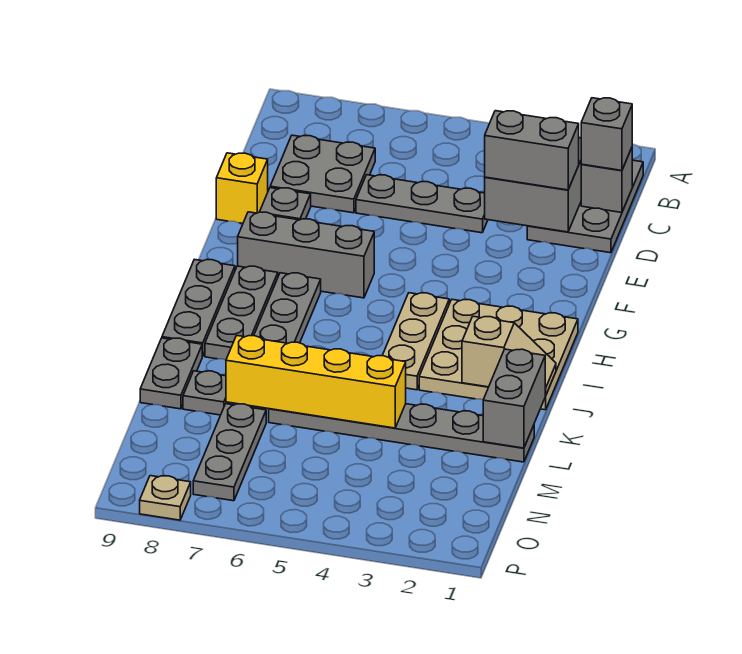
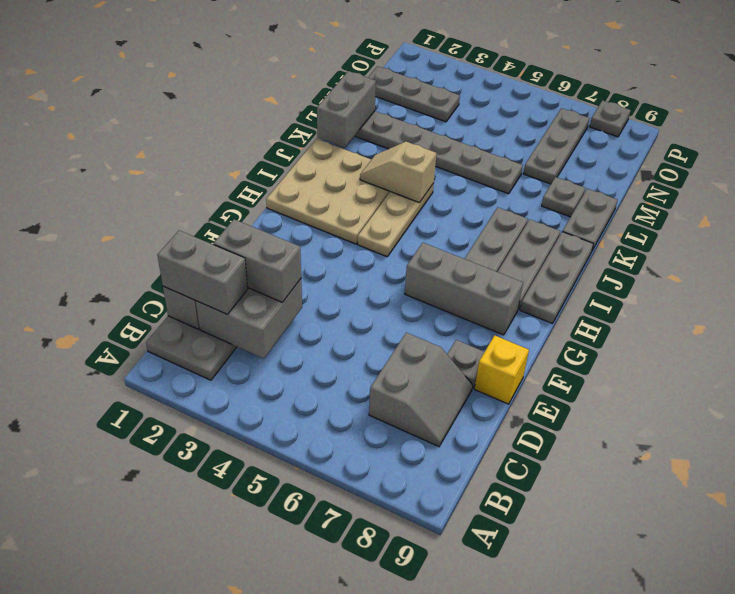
grey 1x1 brick [581,98,632,170] -> grey 1x2 brick [157,230,248,314]
grey 2x2 plate [270,135,375,213] -> grey 2x2 slope [369,333,473,447]
grey 1x3 plate [356,175,488,233] -> grey 1x3 plate moved to [368,66,460,122]
tan 1x2 slope [462,316,556,395] -> tan 1x2 slope moved to [360,141,436,203]
yellow 1x4 brick [226,335,406,428] -> none
tan 1x1 plate [140,476,191,520] -> grey 1x1 plate [590,100,631,137]

